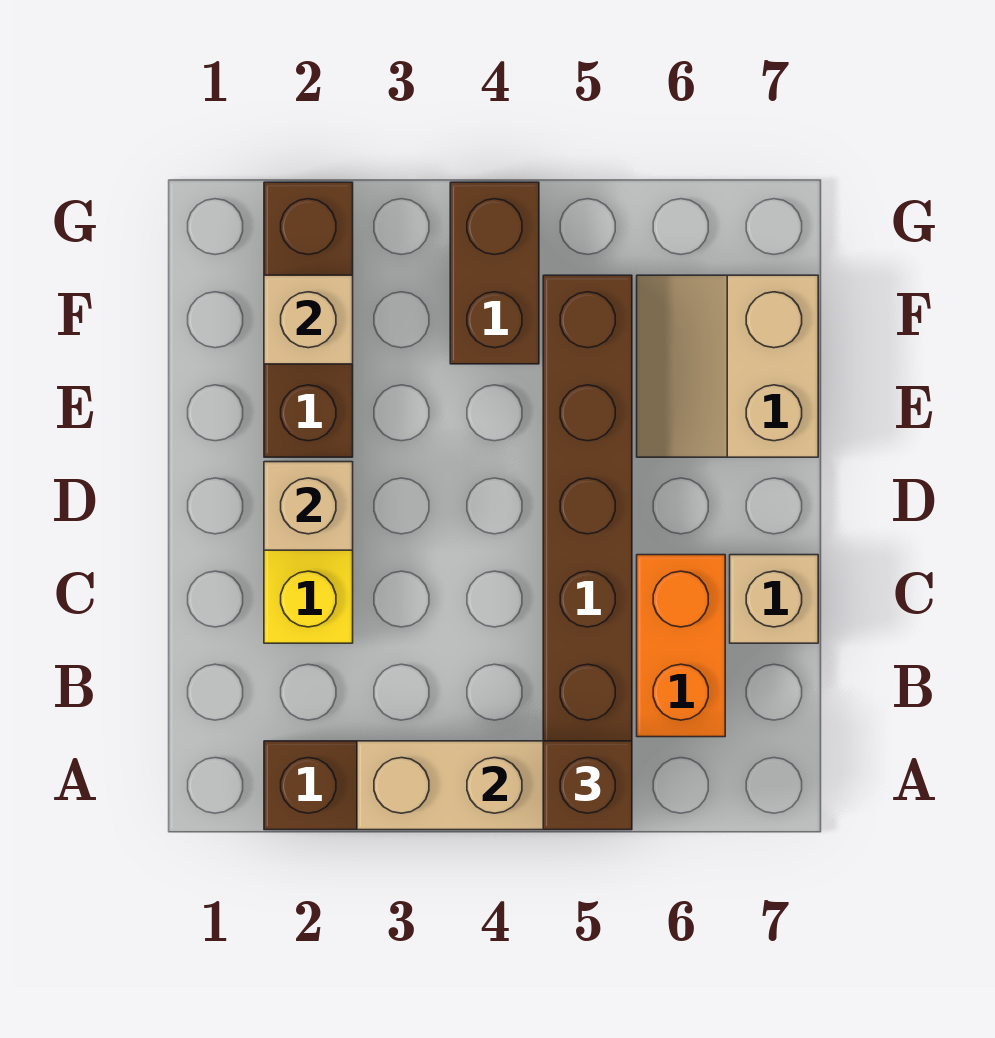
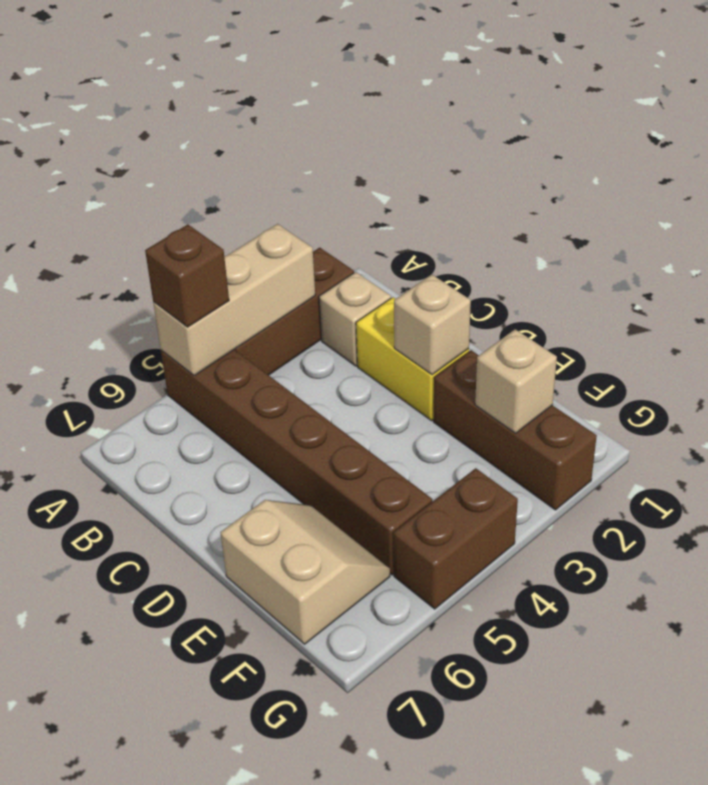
orange 1x2 brick [637,555,725,737] -> none
tan 1x1 brick [730,555,818,643] -> tan 1x1 brick moved to [319,272,391,366]
brown 1x2 brick [450,182,539,364] -> brown 1x2 brick turned to [393,468,518,609]

